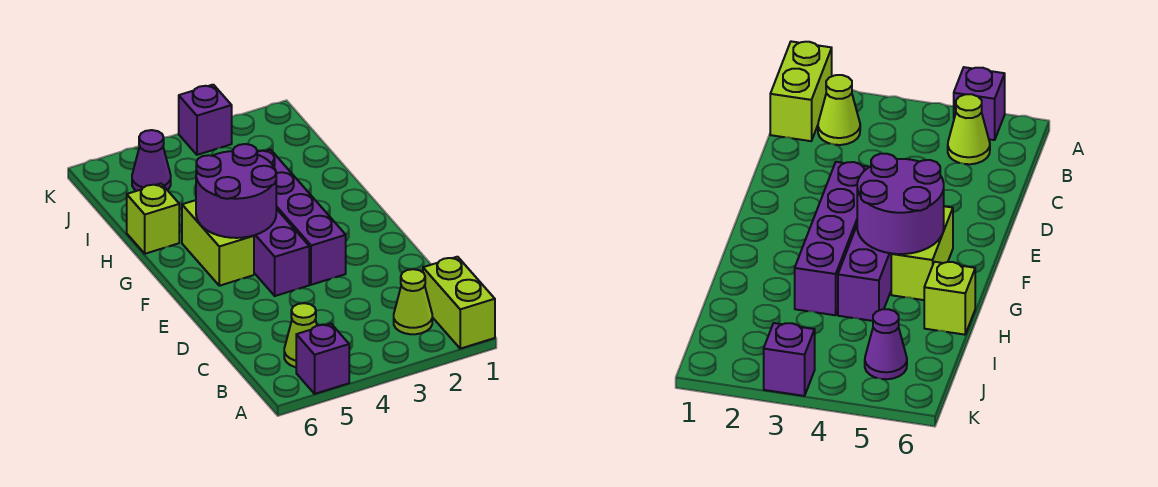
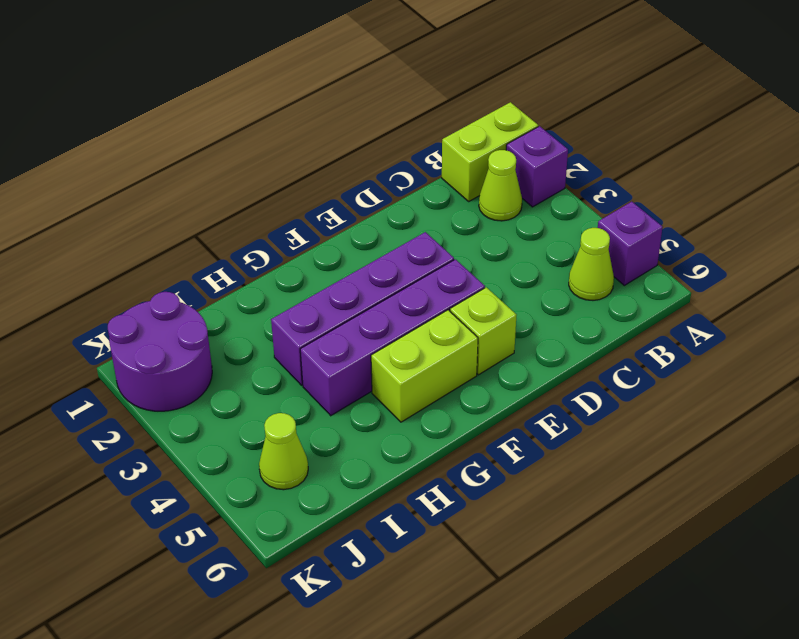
purple 2x2 round brick [196,144,276,238] -> purple 2x2 round brick moved to [108,292,212,411]
lime 1x1 brick [127,184,179,254] -> lime 1x1 brick moved to [450,287,516,375]
purple 1x1 cone [132,130,171,191] -> lime 1x1 cone [259,413,308,490]
purple 1x1 brick [179,85,232,155] -> purple 1x1 brick moved to [506,126,568,207]

